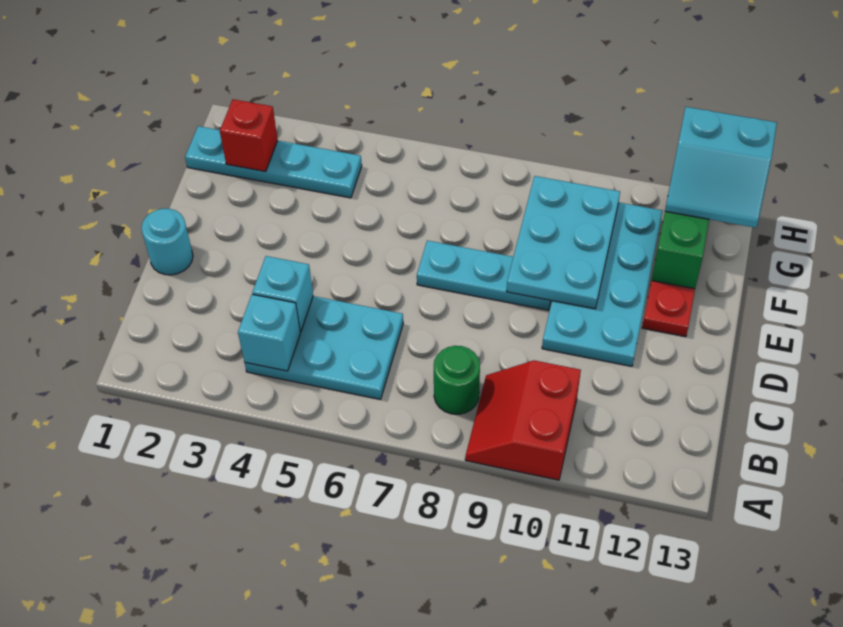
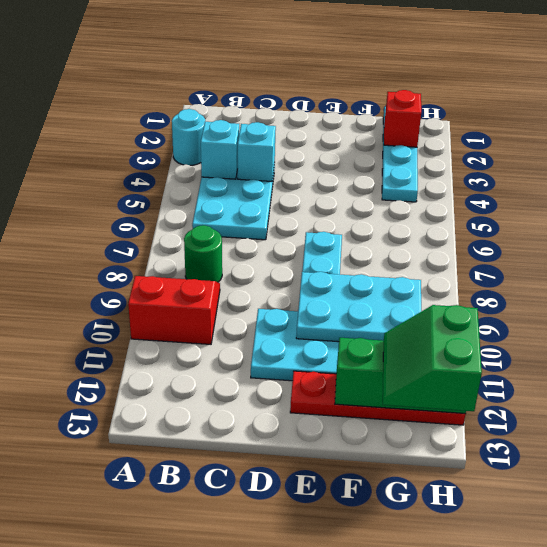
cyan 1x1 round brick [141,209,193,275] -> cyan 1x1 round brick moved to [172,109,205,165]
cyan 2x2 slope [665,107,777,228] -> green 2x2 slope [383,305,482,411]

